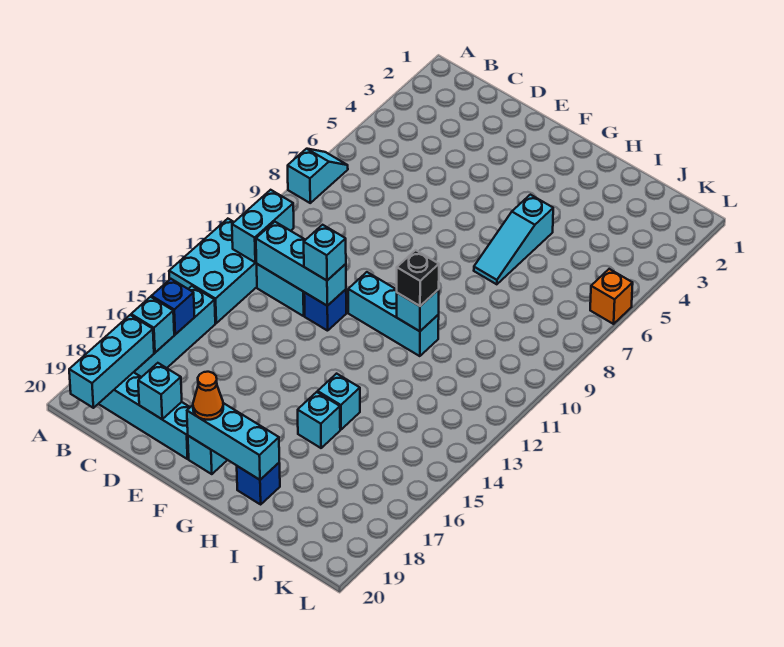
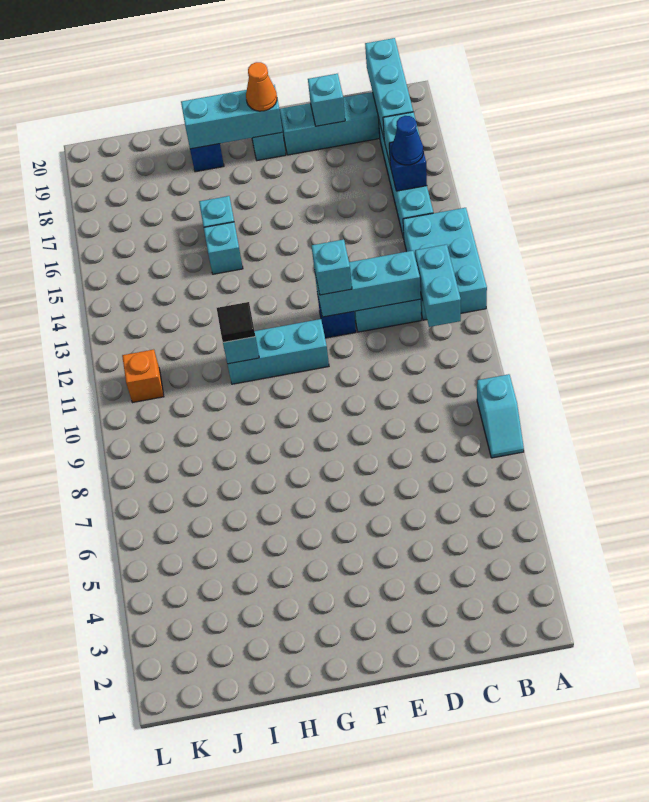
none -> blue 1x1 cone [392,116,423,165]
cyan 1x3 slope [474,195,553,284] -> none
black 1x1 brick [397,250,439,306] -> black 1x1 tile [217,302,255,342]
orange 1x1 brick [590,269,633,324] -> orange 1x1 brick moved to [122,349,164,403]

